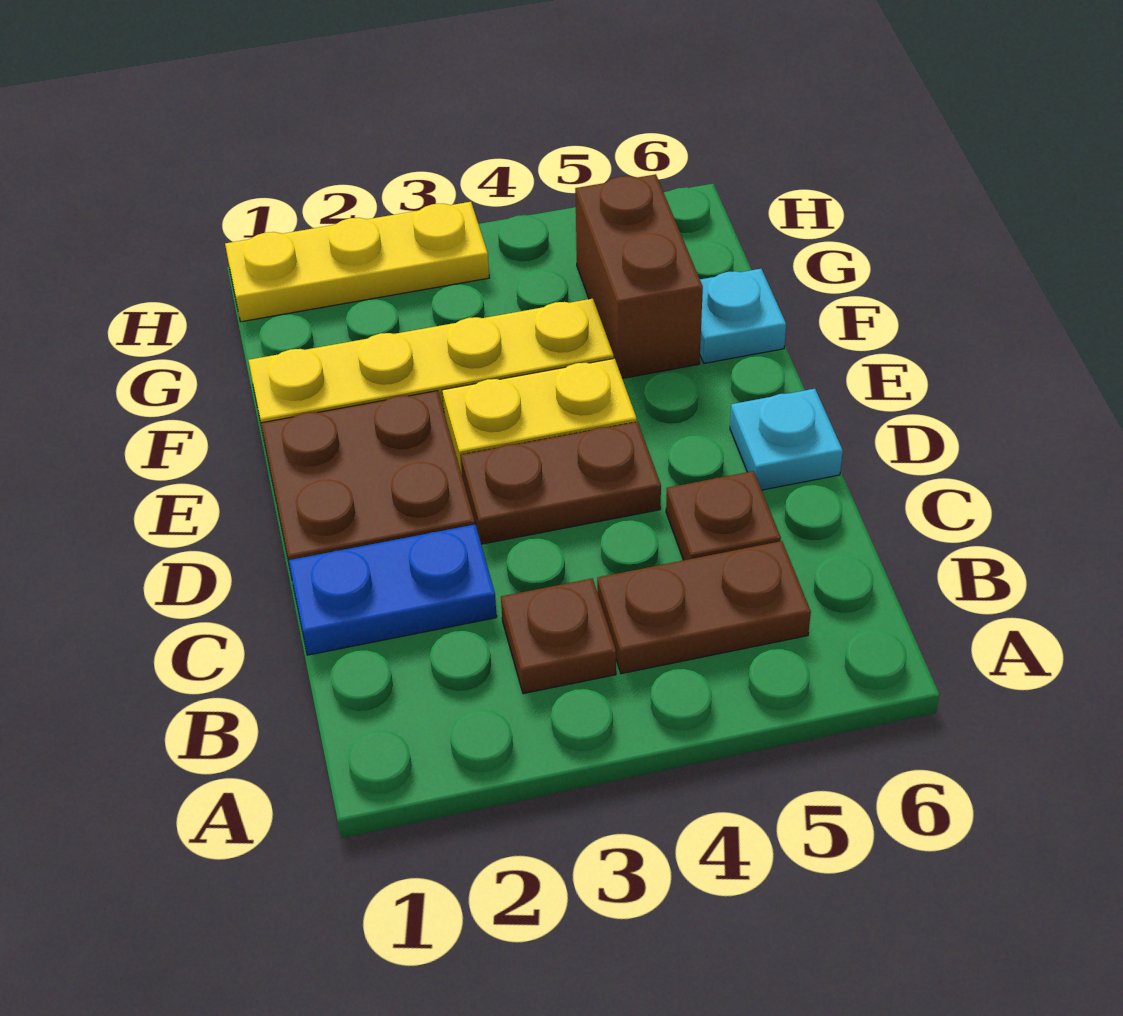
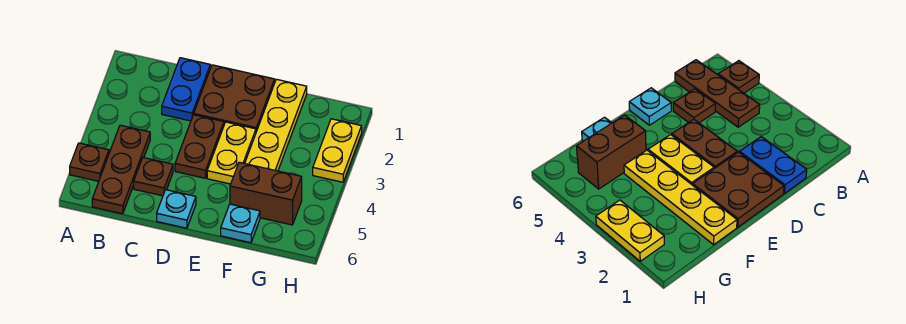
brown 1x1 plate [501,578,616,694] -> brown 1x1 plate moved to [70,143,109,181]
brown 1x2 plate [597,541,811,674] -> brown 1x3 plate [92,125,150,214]
yellow 1x3 plate [225,202,489,322] -> yellow 1x2 plate [313,119,362,182]

